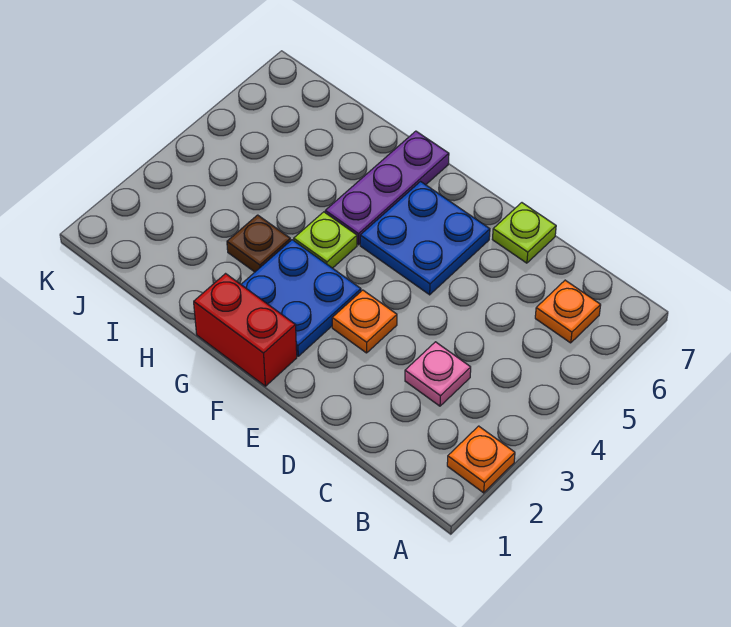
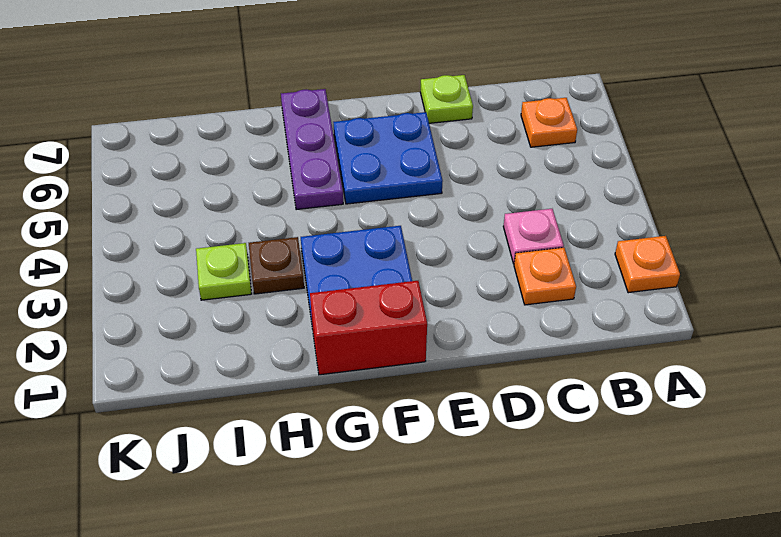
orange 1x1 plate [332,290,397,353] -> orange 1x1 plate moved to [514,248,576,305]
lime 1x1 plate [294,212,357,268] -> lime 1x1 plate moved to [196,243,252,300]

